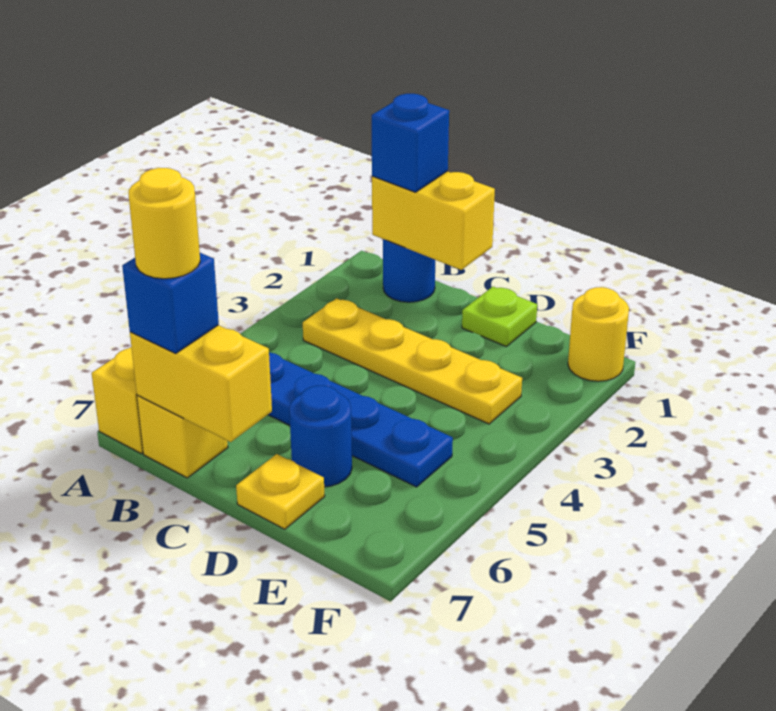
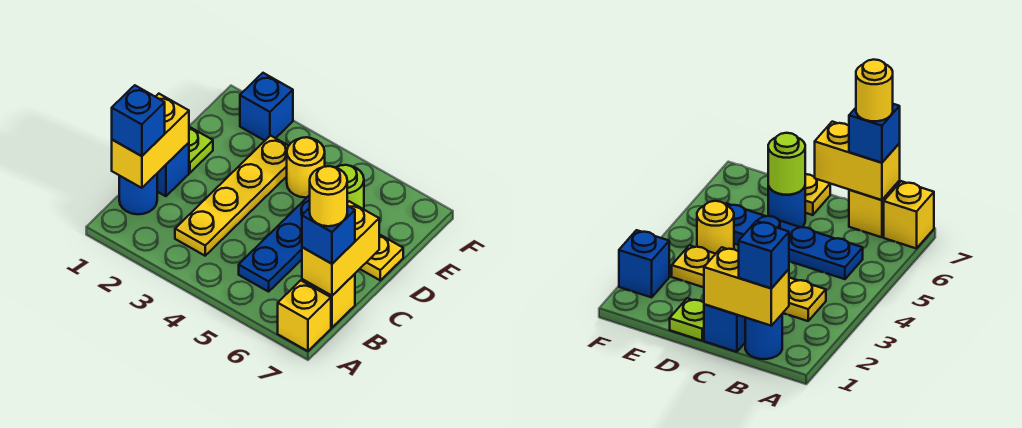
none -> blue 1x1 brick [157,143,189,196]
none -> lime 1x1 round brick [336,165,364,209]
yellow 1x1 round brick [568,287,629,381] -> yellow 1x1 round brick moved to [287,137,325,198]
none -> blue 1x1 brick [240,73,293,141]

